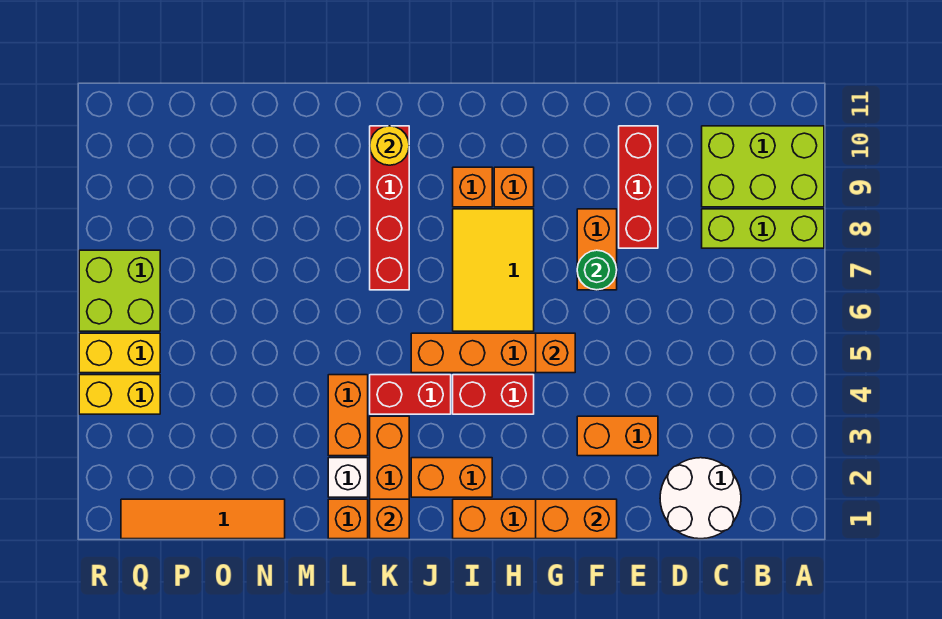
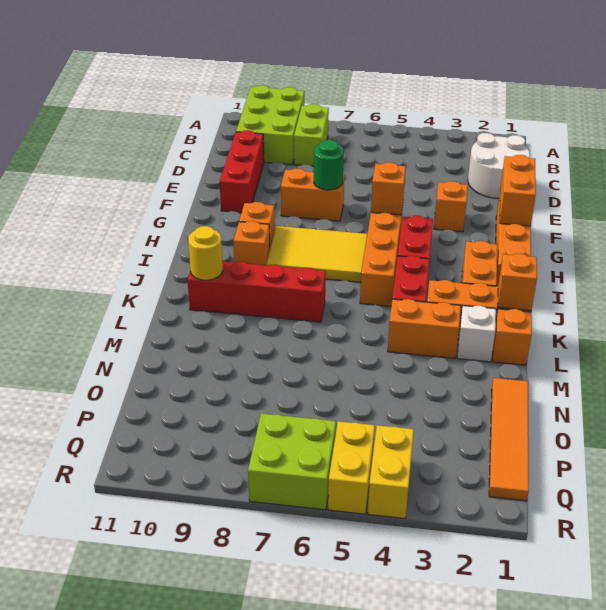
lime 1x3 brick [702,209,824,248] -> lime 1x2 brick [294,104,329,166]
orange 1x2 brick [577,416,658,456] -> orange 1x1 brick [434,181,468,232]
red 1x3 brick [619,126,658,248] -> red 1x3 brick turned to [220,130,264,213]

